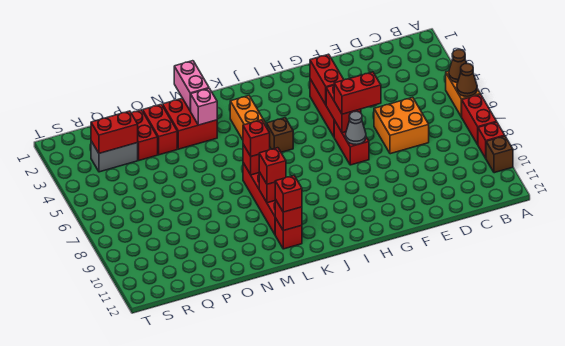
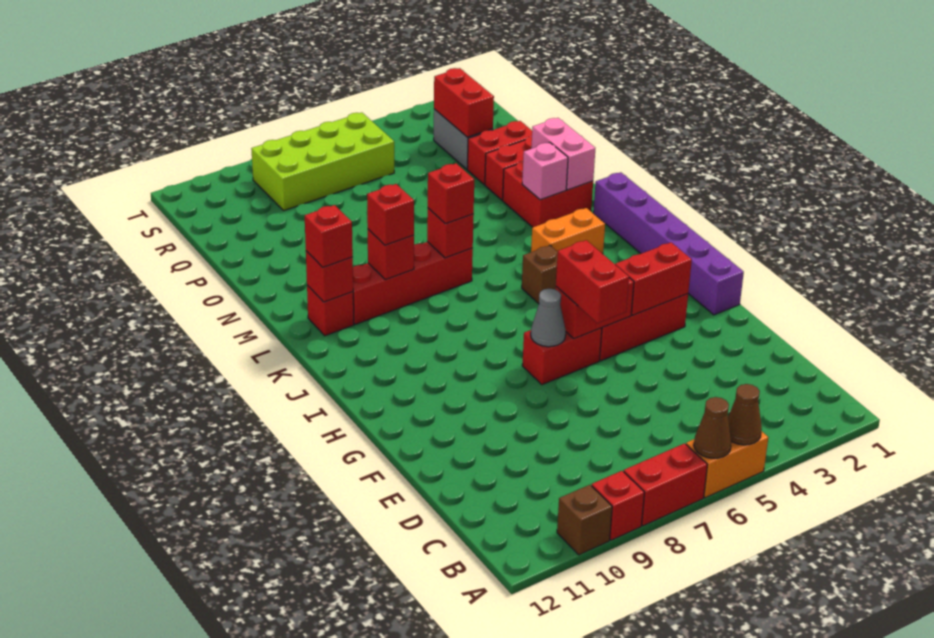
orange 2x2 brick [374,97,429,154] -> none
none -> purple 1x6 brick [593,172,744,315]
pink 1x2 brick [174,61,209,111] -> pink 1x2 brick turned to [531,118,595,190]
none -> lime 2x4 brick [251,113,394,211]

